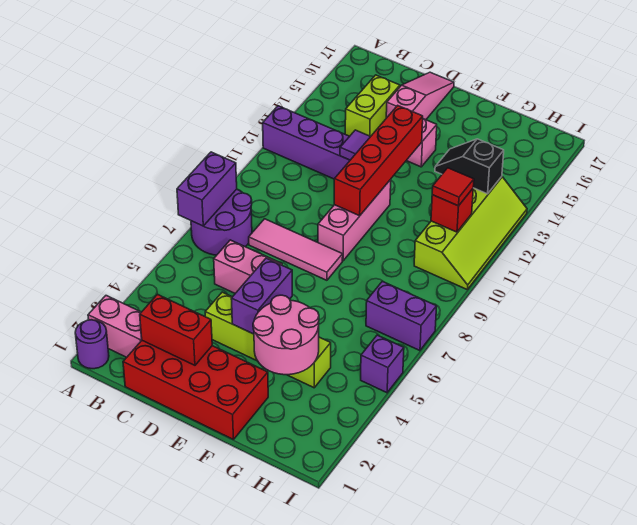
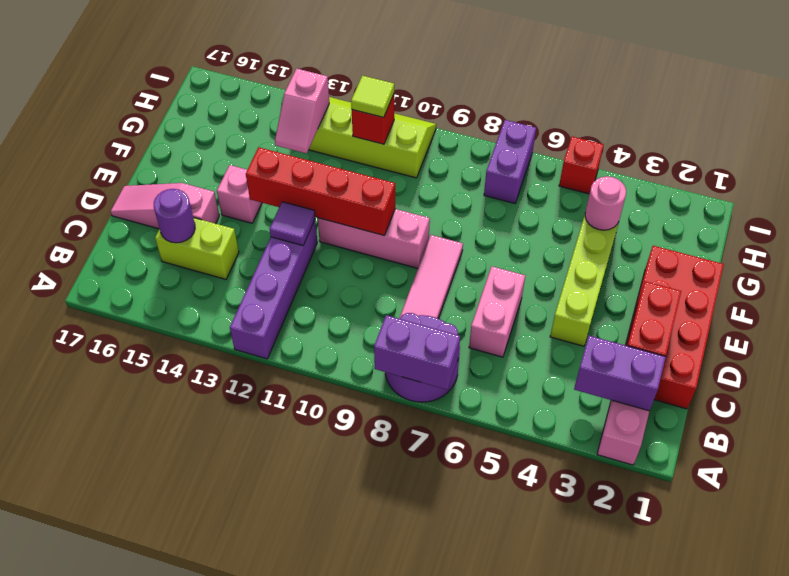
purple 1x1 round brick [75,320,109,369] -> purple 1x1 round brick moved to [154,189,195,243]
purple 1x2 brick [231,258,292,334] -> purple 1x2 brick moved to [574,336,666,411]
pink 2x2 round brick [253,295,319,375] -> pink 1x1 round brick [585,176,626,230]
black 1x2 slope [435,139,504,194] -> pink 1x2 slope [275,69,329,153]
red 1x1 tile [432,168,474,206] -> lime 1x1 tile [351,76,394,117]
purple 1x1 brick [361,335,404,393] -> red 1x1 brick [559,137,604,194]

